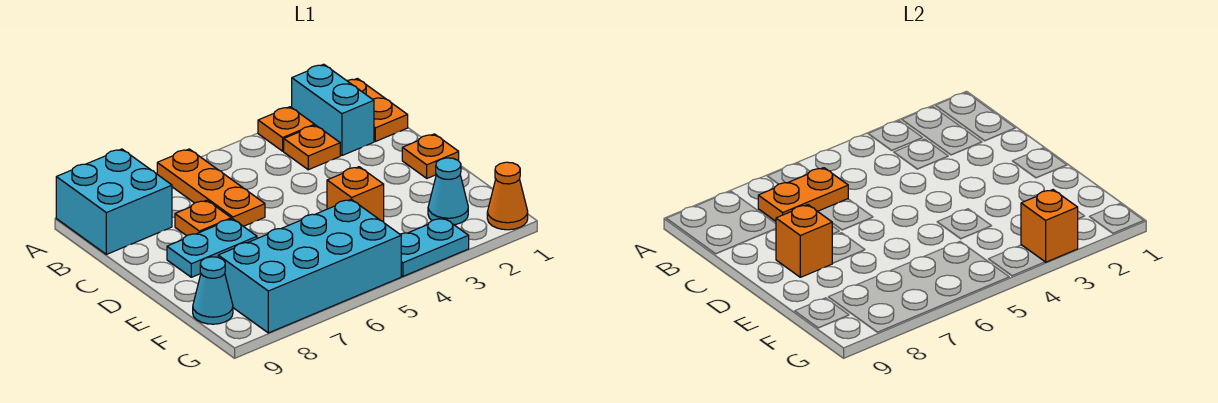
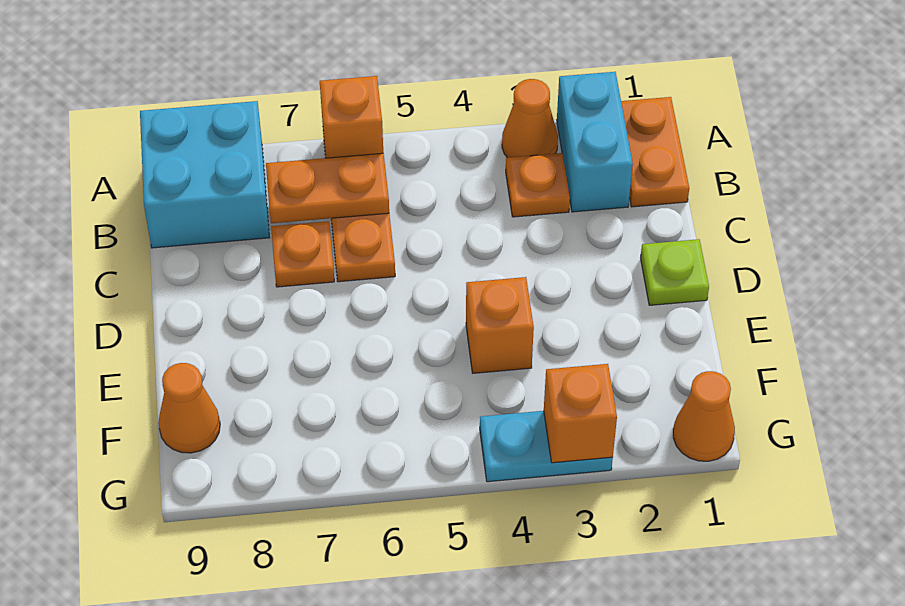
orange 1x1 plate [258,107,315,151] -> orange 1x1 cone [502,79,558,158]
orange 1x1 plate [402,134,459,178] -> lime 1x1 plate [641,239,709,305]
cyan 1x2 plate [167,219,257,277] -> none
orange 1x1 brick [776,205,832,277] -> orange 1x1 brick moved to [320,76,383,158]
cyan 1x1 cone [428,158,468,225] -> none
cyan 2x4 brick [218,199,401,333] -> none
cyan 1x1 cone [193,257,233,324] -> orange 1x1 cone [158,363,220,453]

